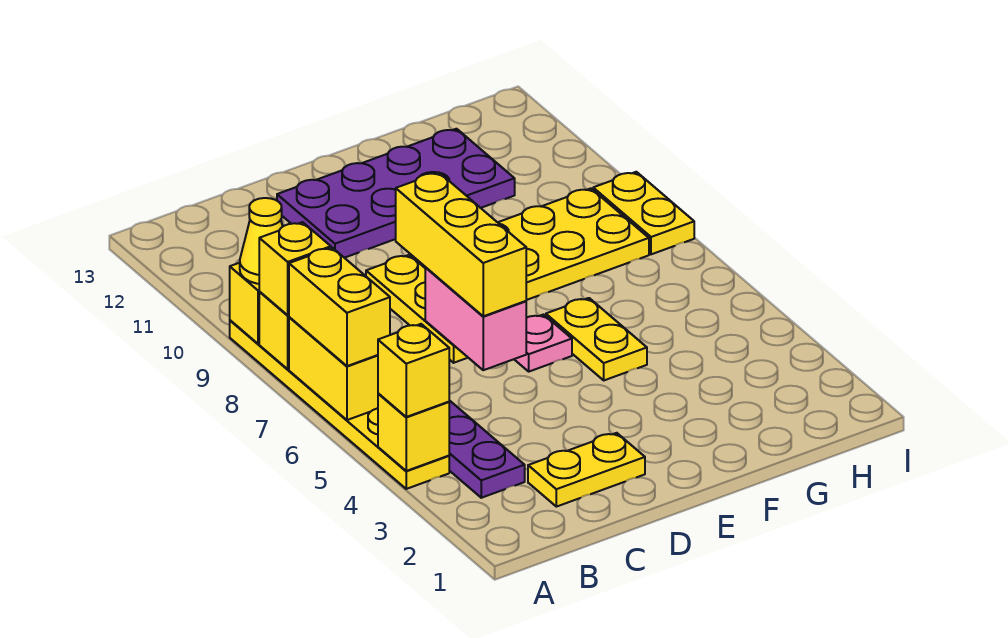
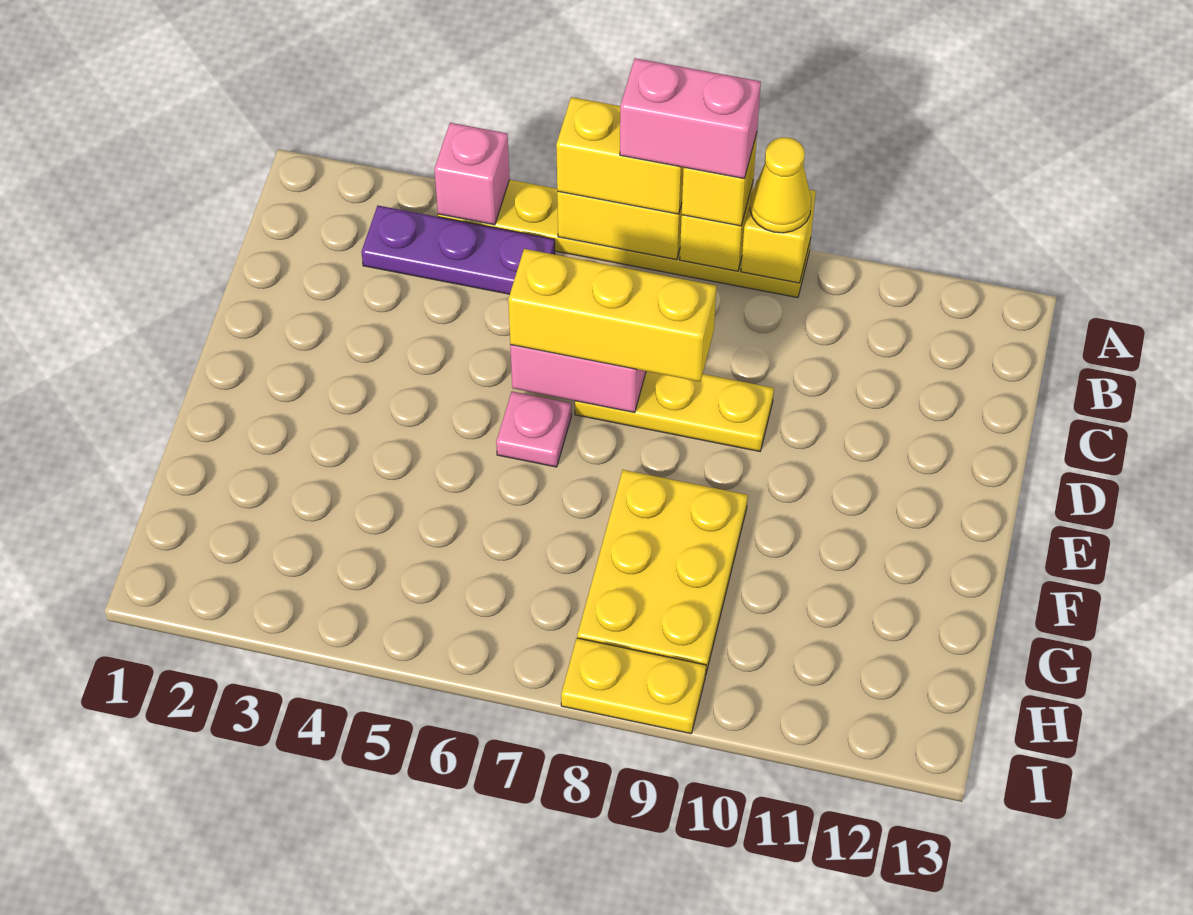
yellow 1x1 brick [378,393,449,471] -> pink 1x1 brick [434,123,510,225]
yellow 1x1 brick [378,324,449,417] -> none
none -> pink 1x2 brick [620,58,761,179]
yellow 1x2 plate [528,433,645,507] -> none
purple 2x4 plate [277,129,515,258] -> none
yellow 1x2 plate [546,298,647,380] -> none

